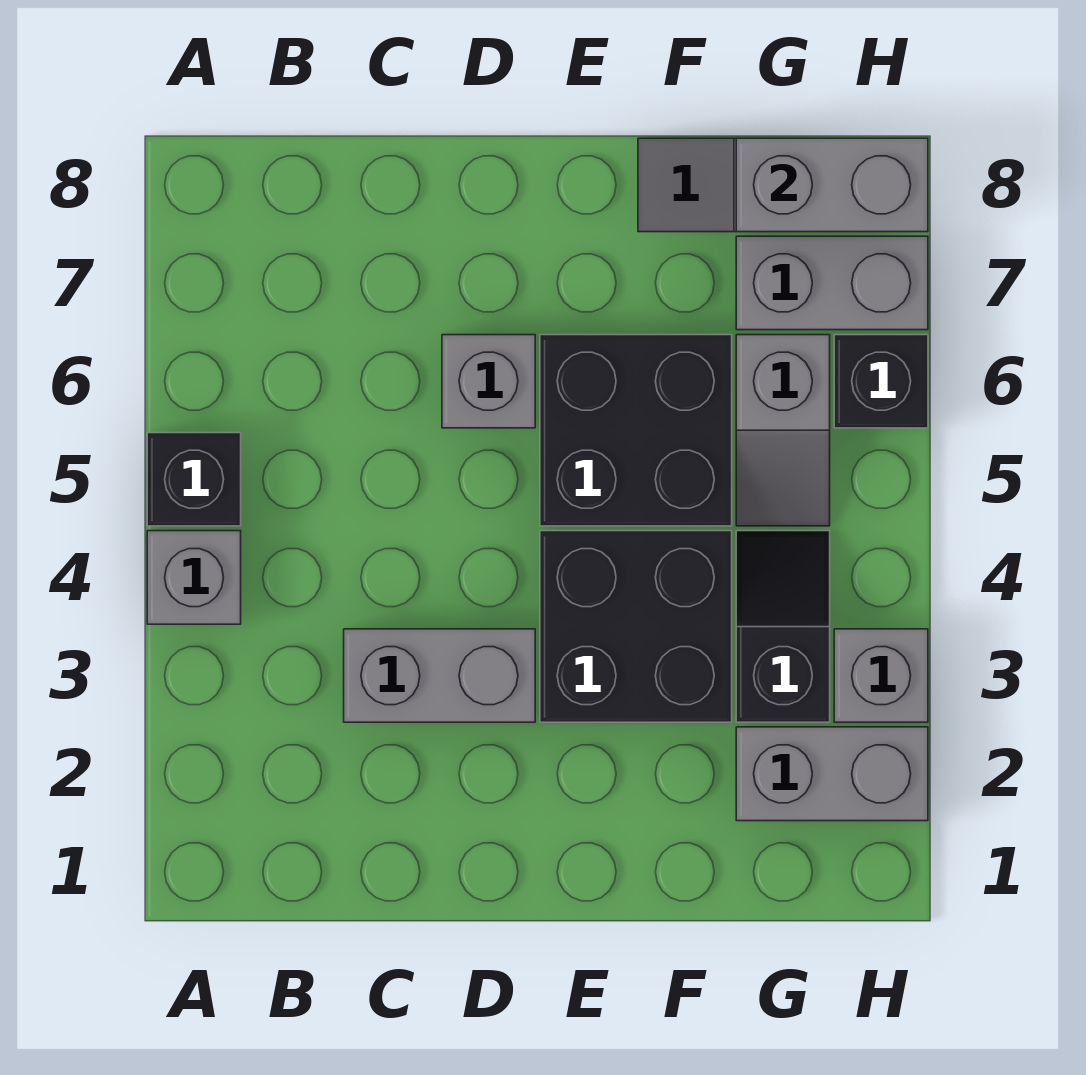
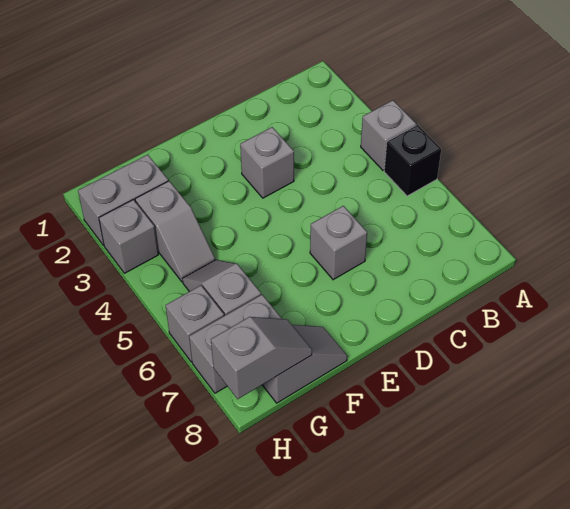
grey 1x2 brick [344,629,535,722] -> grey 1x1 brick [240,127,294,198]
black 2x2 brick [540,531,732,722] -> none
black 2x2 brick [540,335,732,526] -> none
black 1x2 slope [736,531,830,722] -> grey 1x2 slope [135,181,215,282]
grey 1x2 brick [736,138,928,232] -> grey 1x2 slope [211,317,312,399]
black 1x1 brick [834,335,928,428] -> grey 1x1 brick [166,285,224,362]

